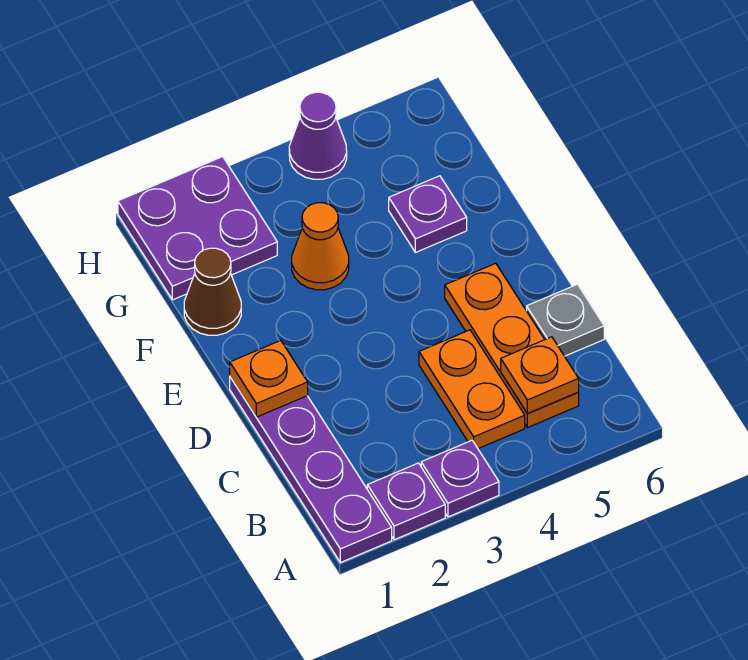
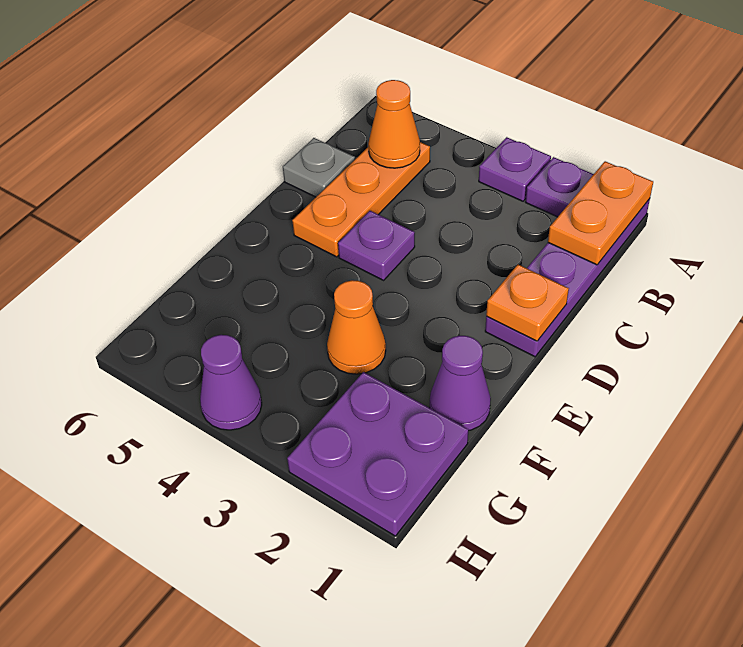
orange 1x2 plate [419,330,525,448] -> orange 1x2 plate moved to [548,161,653,265]
orange 1x1 plate [501,337,579,414] -> orange 1x1 cone [368,80,420,168]
brown 1x1 cone [184,248,241,335] -> purple 1x1 cone [430,336,491,431]
purple 1x1 plate [389,176,467,252] -> purple 1x1 plate moved to [338,211,415,280]

